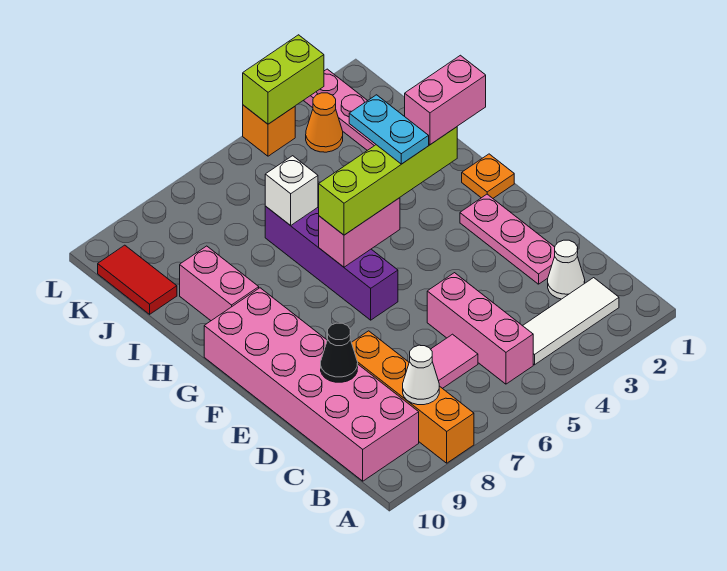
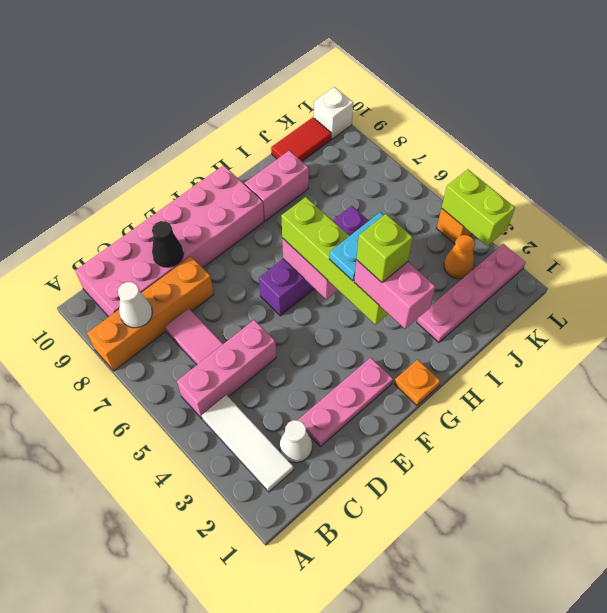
none -> lime 1x1 brick [357,214,413,283]
white 1x1 brick [265,156,318,226] -> white 1x1 brick moved to [314,87,353,139]

